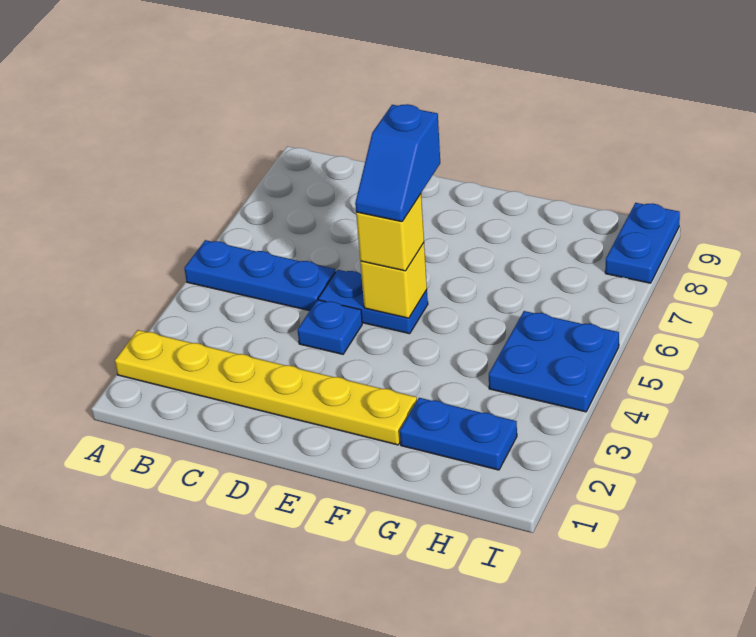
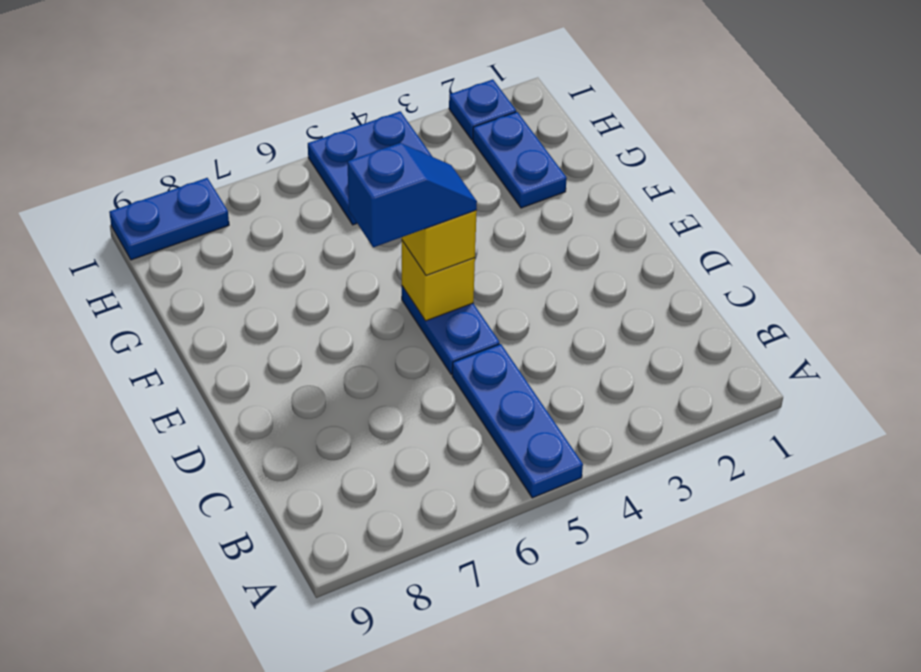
yellow 1x6 plate [115,330,417,445] -> none
blue 1x1 plate [298,300,362,354] -> blue 1x1 plate moved to [449,79,516,140]

